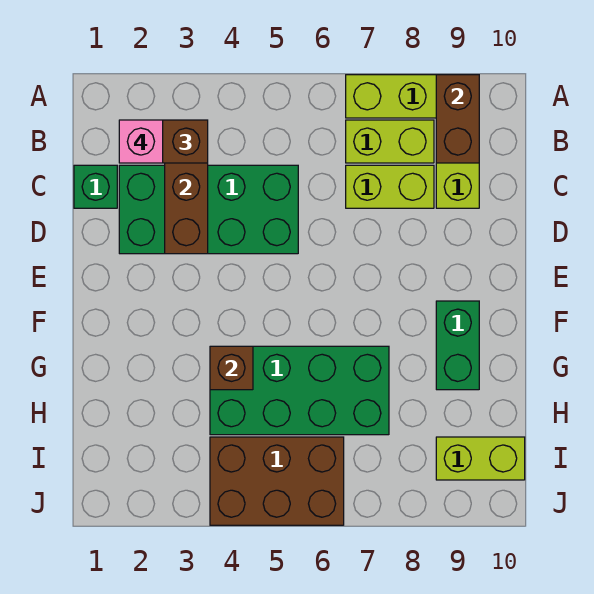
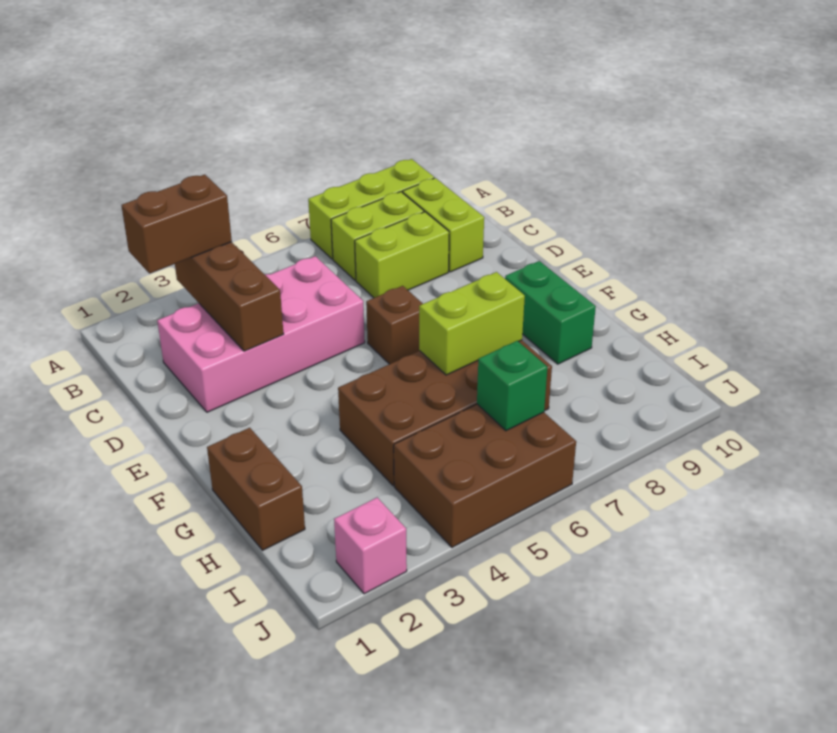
brown 1x2 brick [436,75,479,163] -> brown 1x2 brick moved to [207,428,305,550]
pink 1x1 brick [119,120,163,163] -> pink 1x1 brick moved to [334,498,407,594]
green 1x1 brick [74,165,117,208] -> green 1x1 brick moved to [477,341,548,431]
green 2x4 brick [119,165,298,254] -> pink 2x4 brick [157,256,365,412]
green 2x4 brick [210,346,389,435] -> brown 2x4 brick [338,340,552,486]
brown 1x1 brick [210,346,253,390] -> brown 1x1 brick moved to [366,286,423,364]
lime 1x2 brick [436,437,525,480] -> lime 1x2 brick moved to [419,272,525,375]

